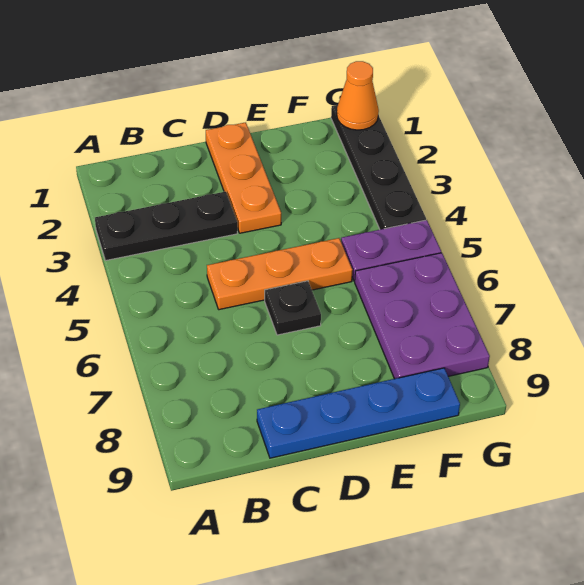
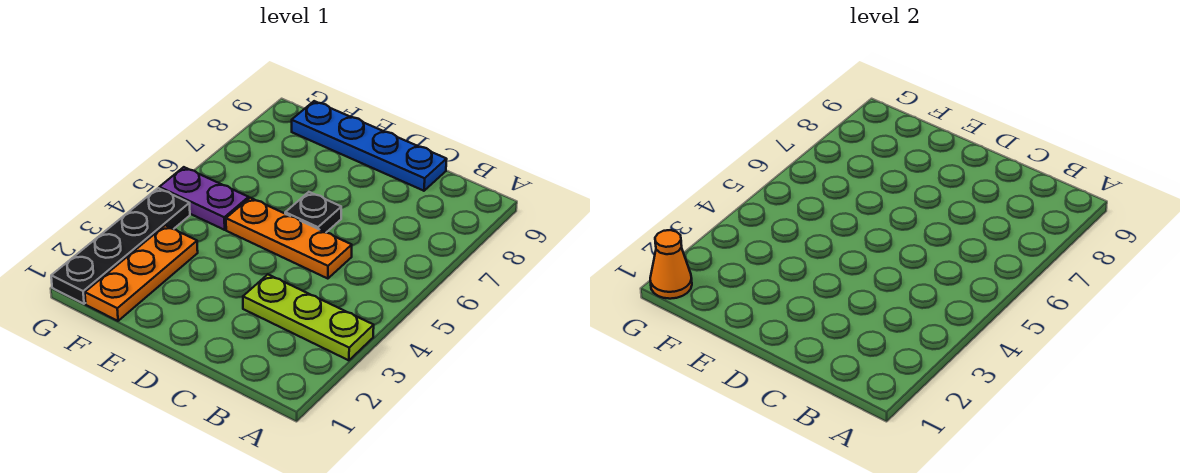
black 1x3 plate [95,192,237,261] -> lime 1x3 plate [243,274,374,360]
orange 1x3 plate [206,122,281,233] -> orange 1x3 plate moved to [85,225,198,321]
purple 2x3 plate [355,253,490,379] -> none

